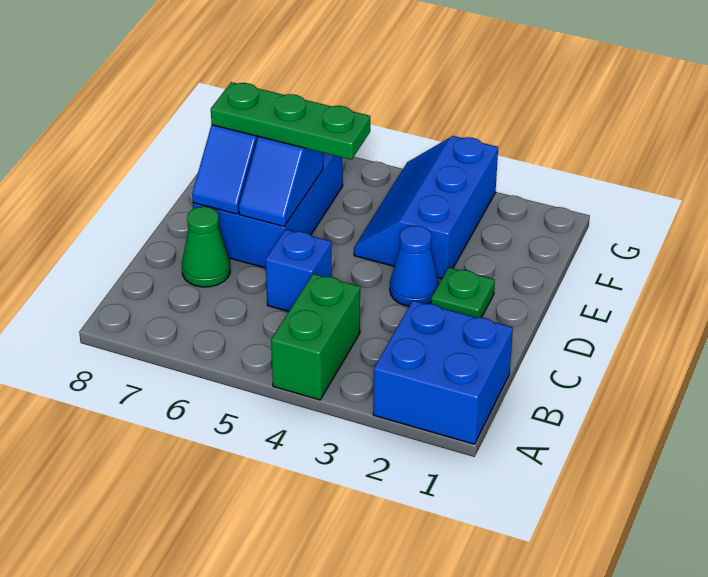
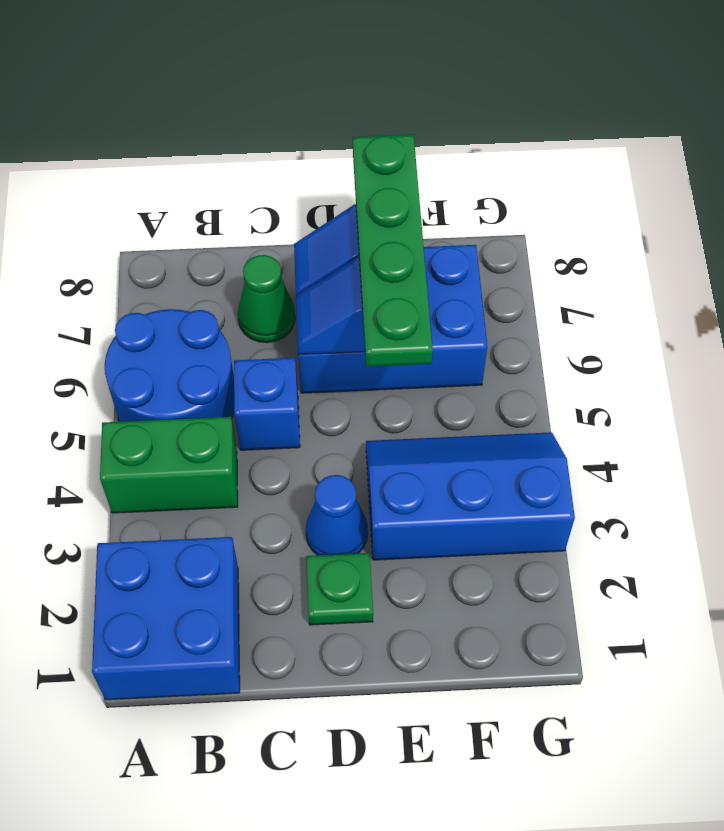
none -> blue 2x2 round brick [105,309,234,422]
green 1x3 plate [211,82,370,160] -> green 1x4 plate [353,135,433,367]

